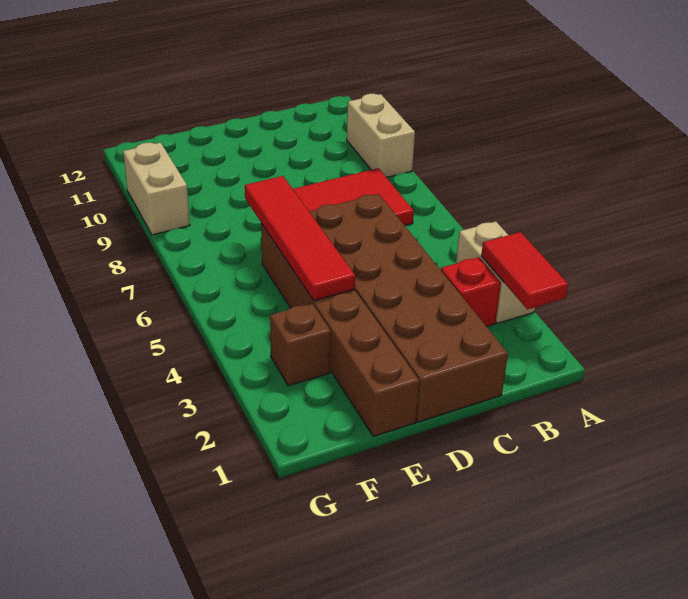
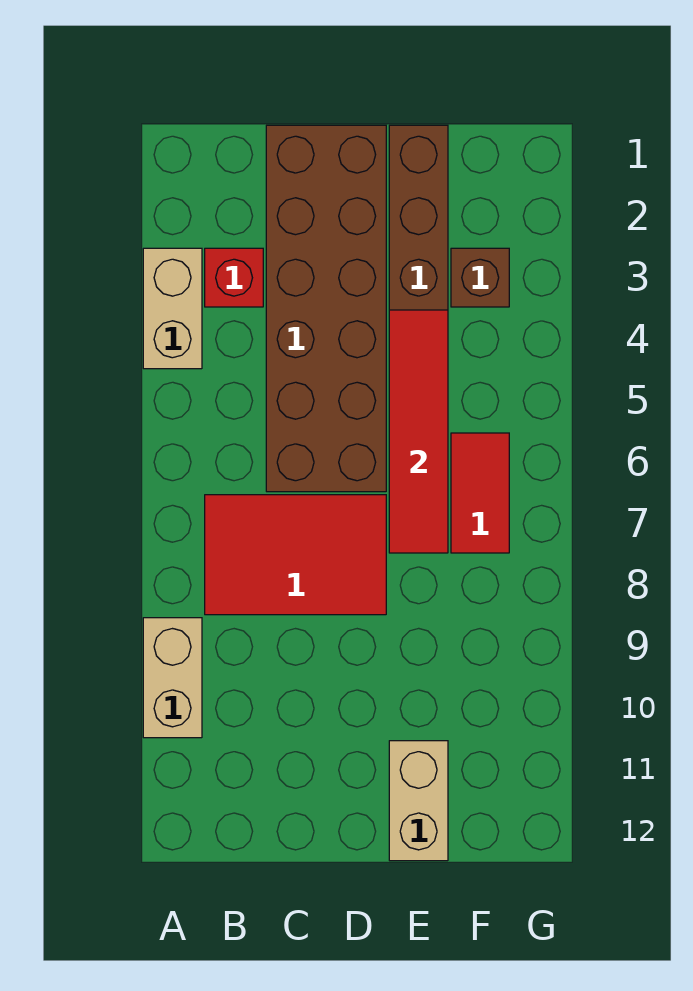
red 1x2 tile [481,232,568,309] -> red 1x2 tile moved to [451,433,509,553]
tan 1x2 brick [123,143,190,235] -> tan 1x2 brick moved to [389,741,448,861]

